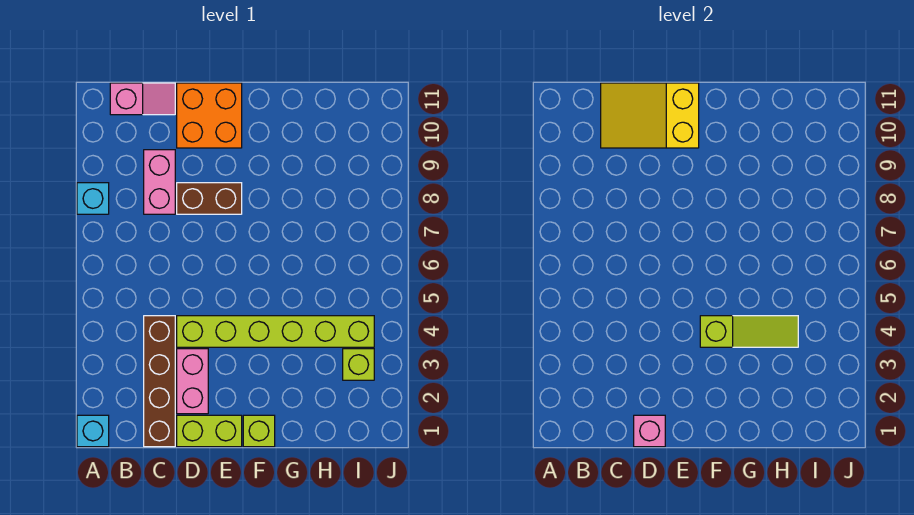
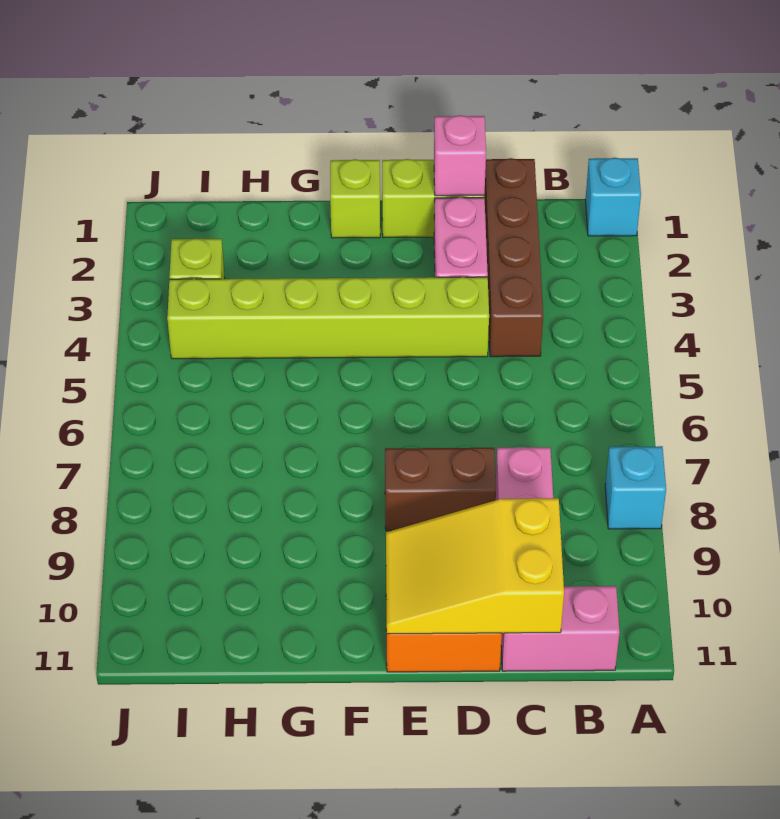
pink 1x2 slope [110,83,175,115] -> pink 1x2 brick [501,586,620,671]
yellow 2x3 slope [601,83,699,148] -> yellow 2x3 slope turned to [386,498,564,634]
lime 1x3 slope [700,316,798,347] -> none

